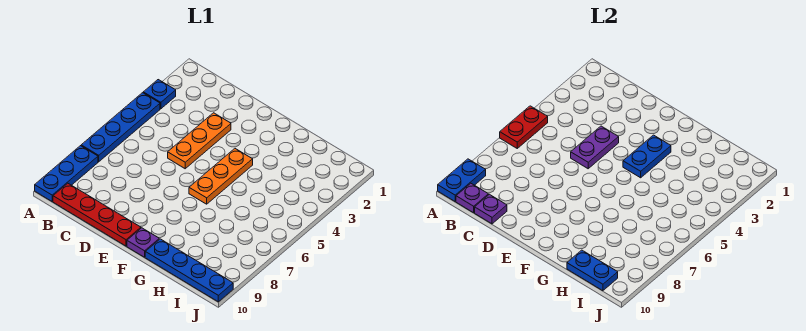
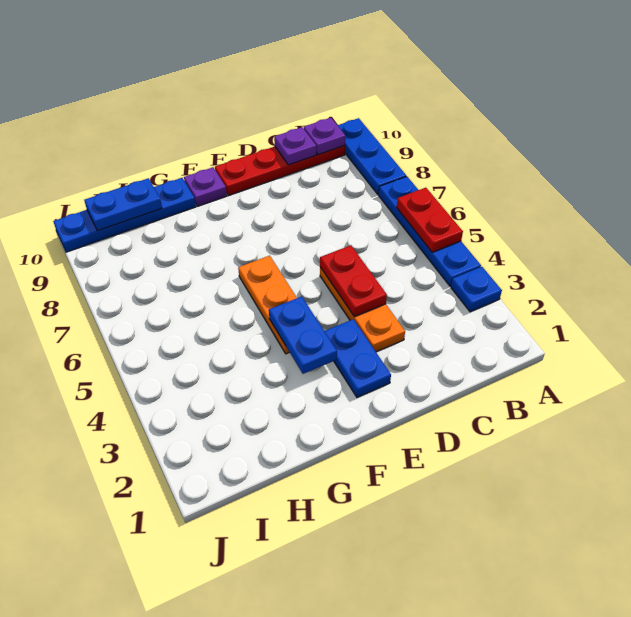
blue 1x2 plate [438,159,486,201] -> blue 1x2 plate moved to [325,319,391,397]
purple 1x2 plate [571,126,619,169] -> red 1x2 plate [320,245,387,317]

